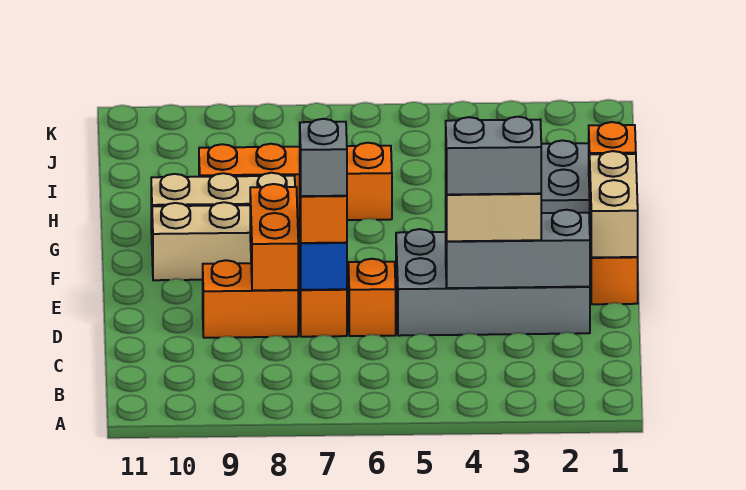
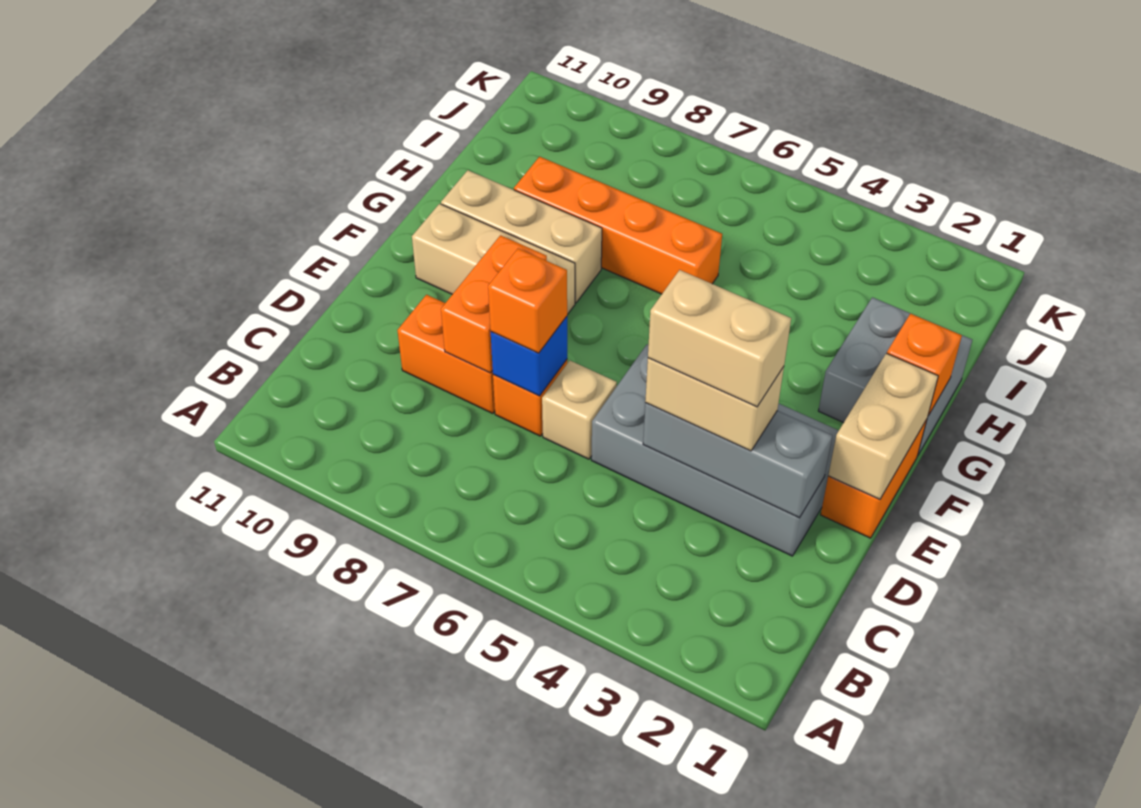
grey 1x2 brick [446,117,541,195] -> tan 1x2 brick [648,270,791,407]
orange 1x1 brick [348,259,396,336] -> tan 1x1 brick [542,361,617,459]
grey 1x1 brick [300,119,347,196] -> none

